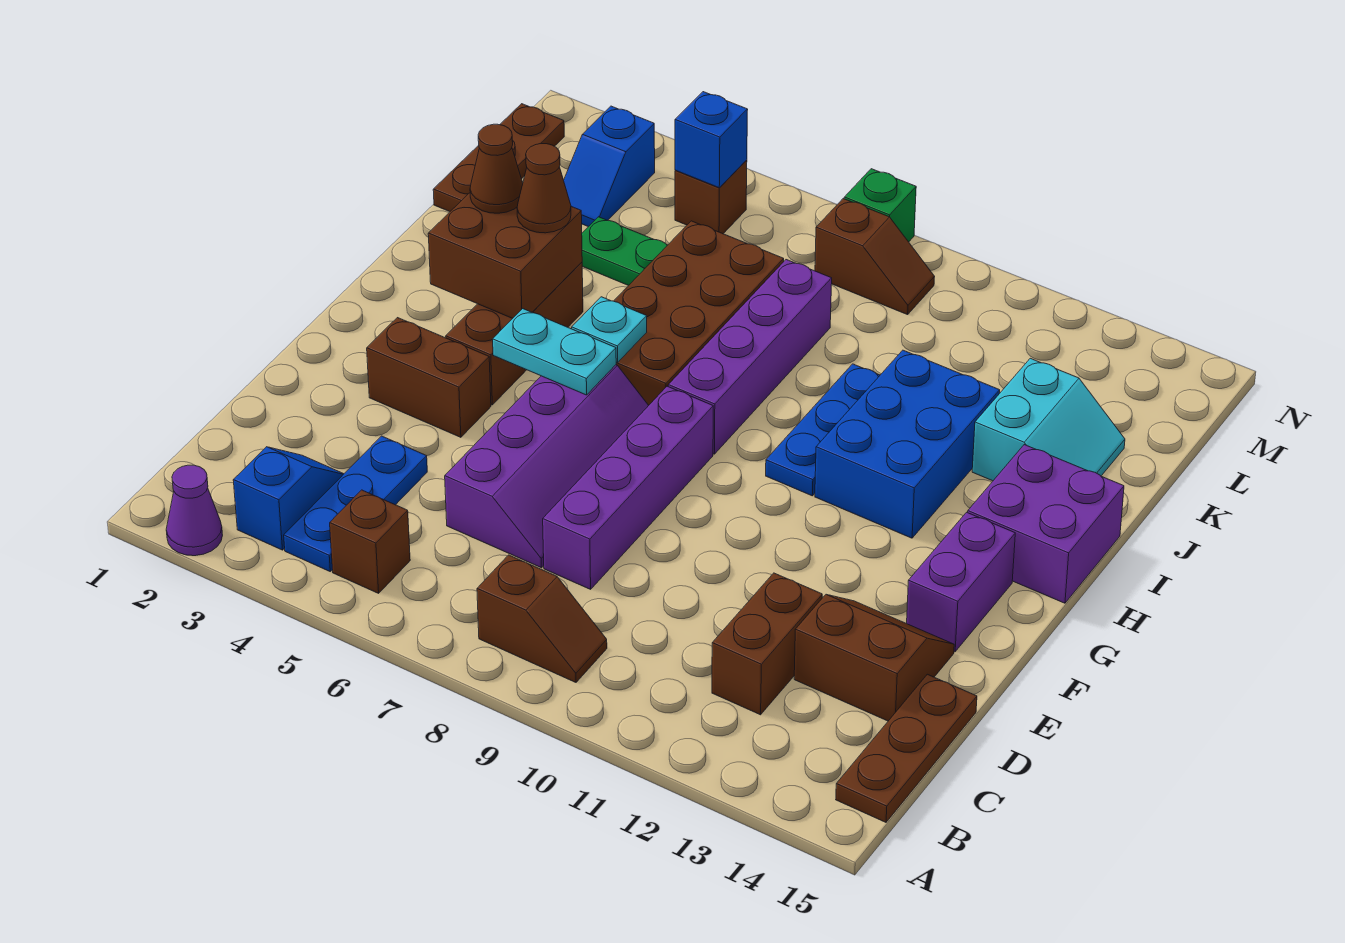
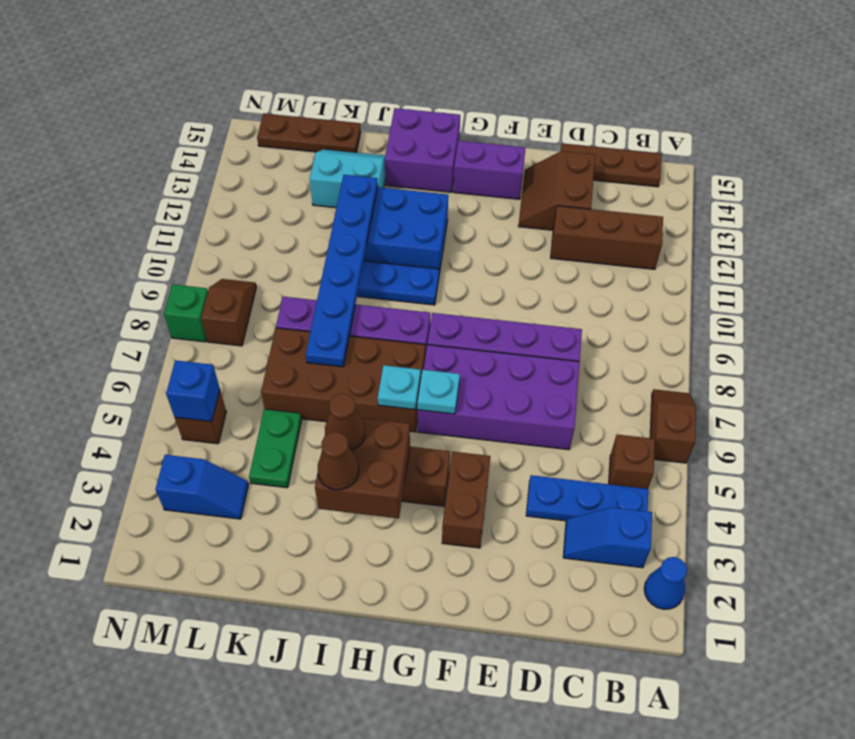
purple 1x1 cone [166,465,223,556] -> blue 1x1 cone [644,557,687,609]
brown 1x2 slope [477,555,607,682] -> brown 1x2 slope moved to [650,389,696,463]
brown 1x2 brick [712,573,822,715] -> brown 1x3 brick [551,206,663,269]
purple 2x4 slope [445,365,649,568] -> purple 2x4 brick [417,345,579,450]
cyan 1x2 plate [493,309,616,395] -> cyan 1x1 plate [417,370,460,414]
none -> blue 1x6 plate [306,175,378,367]
brown 1x3 plate [433,104,564,212] -> brown 1x3 plate moved to [257,114,361,152]

